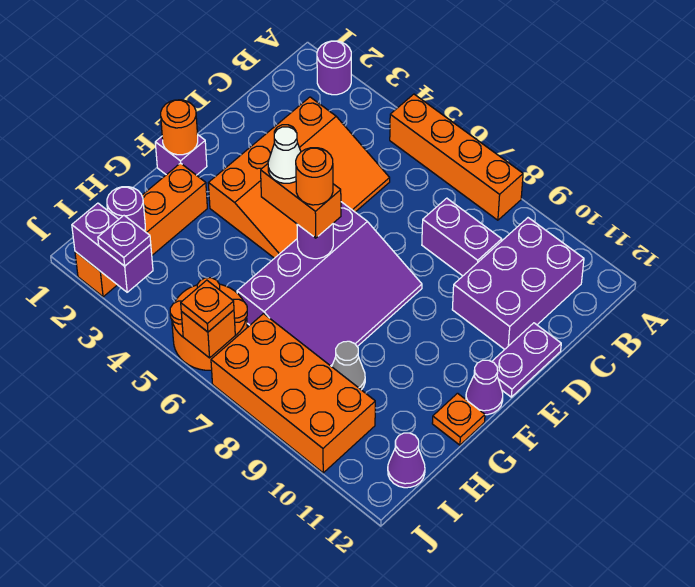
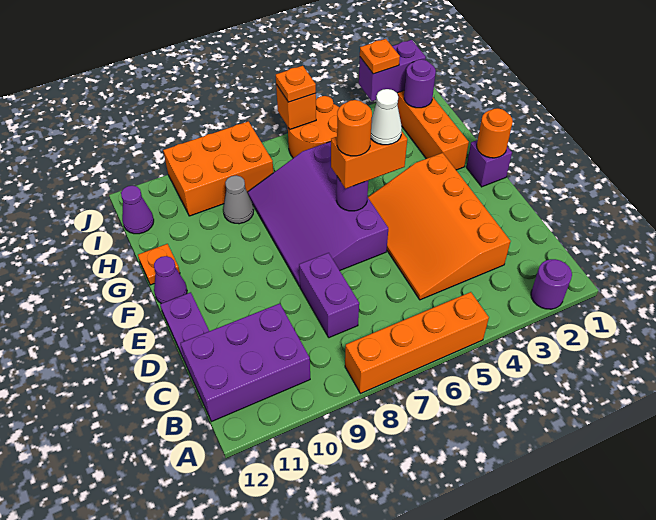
purple 2x3 brick [452,218,584,349] -> purple 2x3 brick turned to [180,303,310,422]
purple 1x2 brick [422,198,502,276] -> purple 1x2 brick turned to [299,253,359,338]
orange 2x4 brick [211,314,375,473] -> orange 2x3 brick [163,121,273,216]
purple 1x1 plate [98,216,151,266] -> orange 1x1 plate [360,39,400,74]

